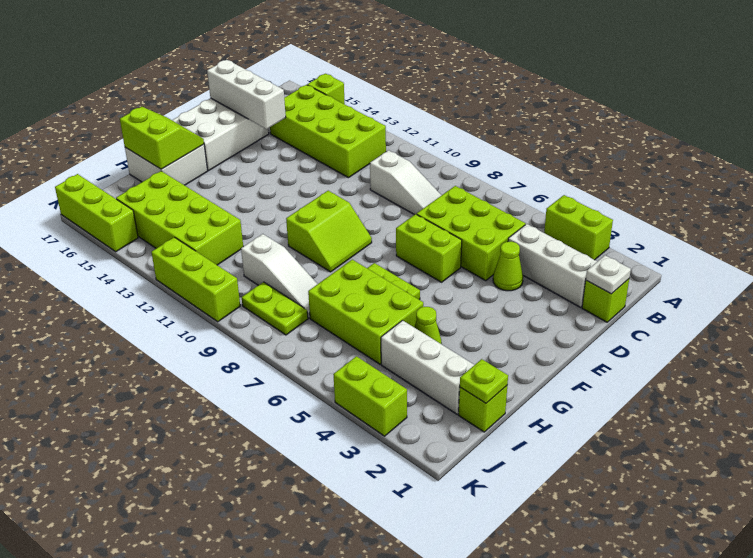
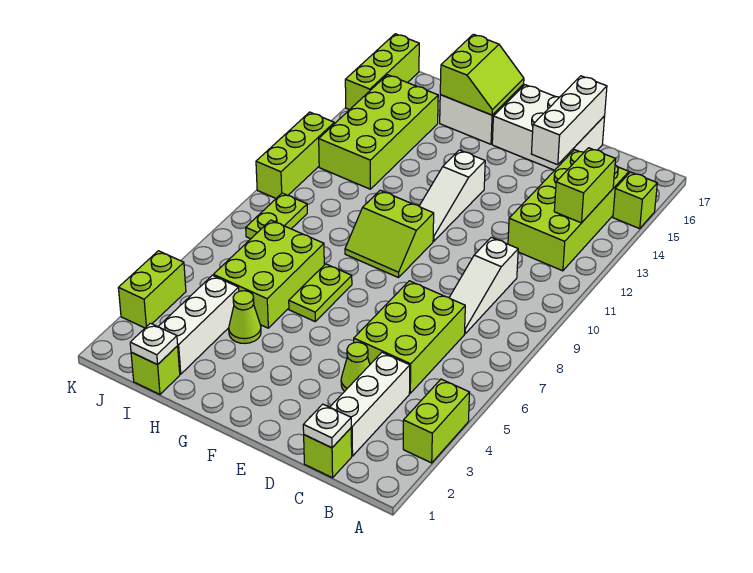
lime 1x2 brick [396,214,462,282] -> lime 1x2 brick moved to [554,148,616,223]
lime 1x1 plate [460,359,508,403] -> white 1x1 plate [130,323,178,365]
white 1x3 slope [241,234,317,318] -> white 1x3 slope moved to [419,150,485,241]

